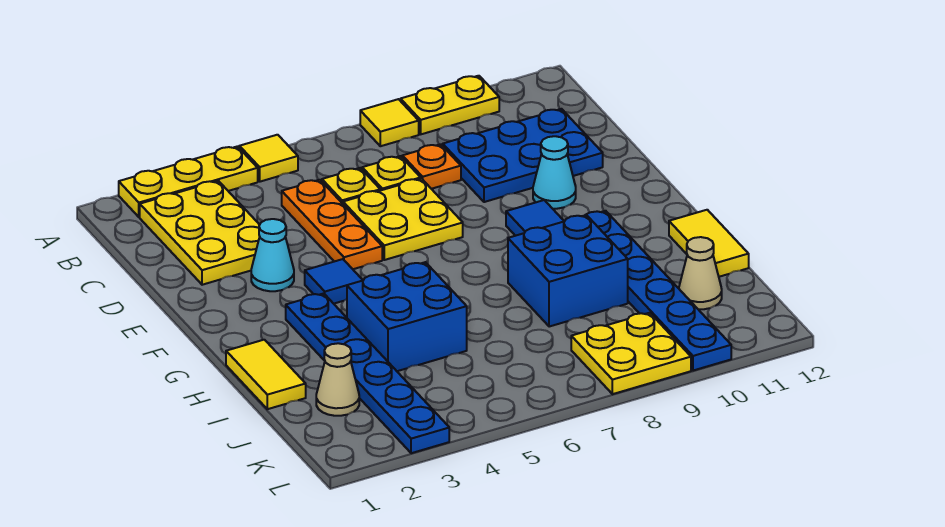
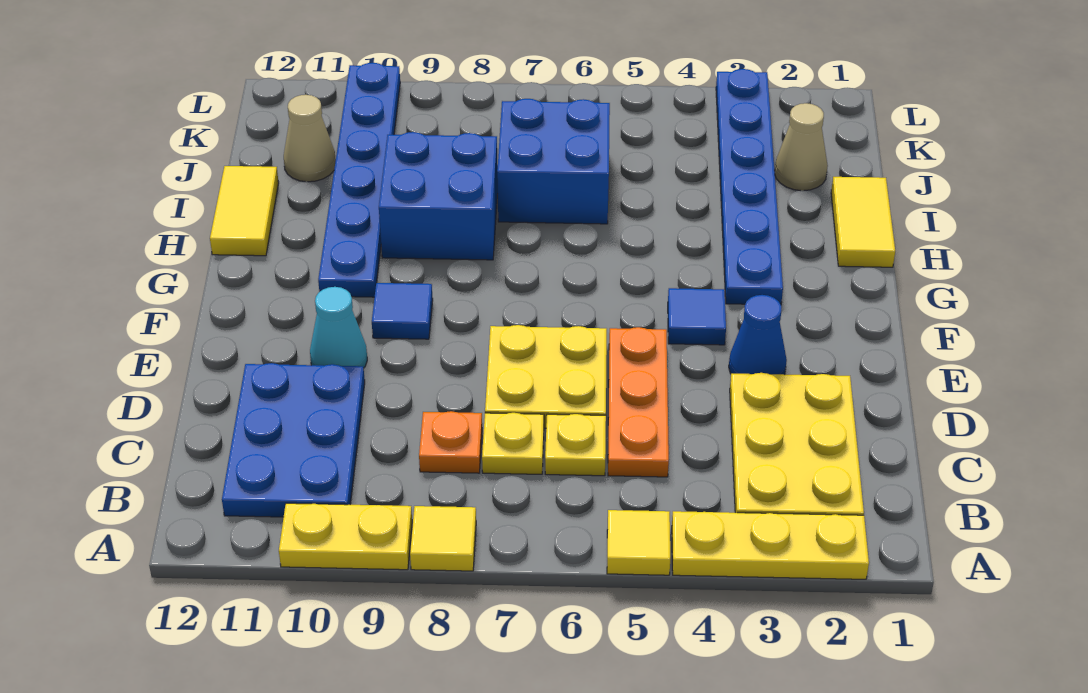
blue 2x3 plate [443,109,603,202] -> blue 2x3 plate turned to [222,363,365,517]
cyan 1x1 cone [251,219,294,291] -> blue 1x1 cone [729,295,787,375]
blue 2x2 brick [347,262,467,371] -> blue 2x2 brick moved to [497,99,610,224]
yellow 2x2 plate [571,313,691,394] -> none

